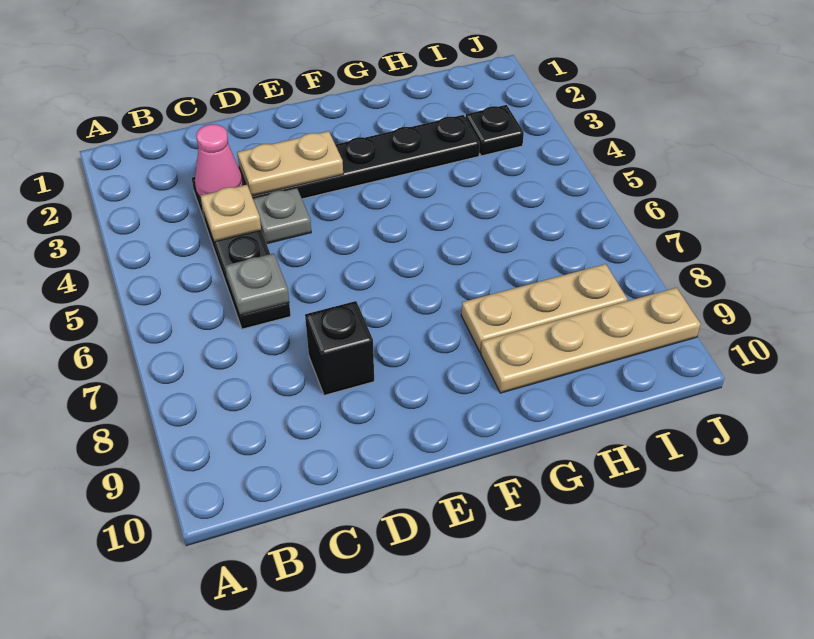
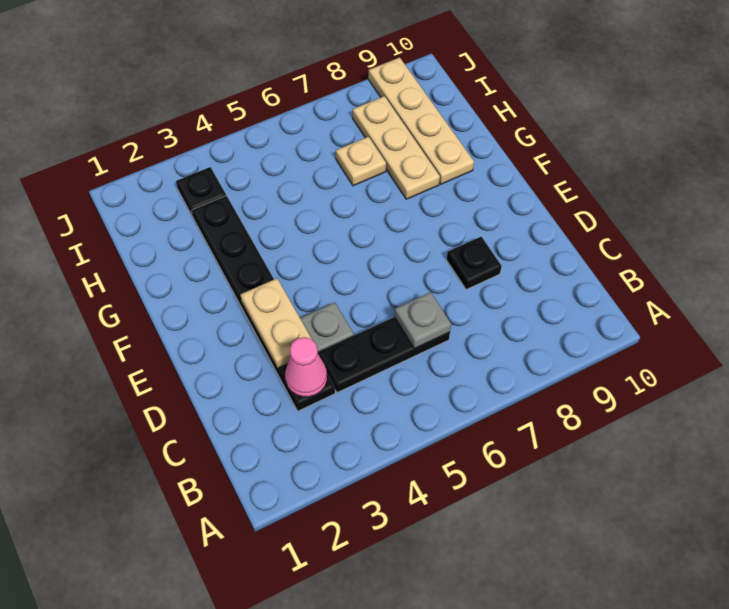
tan 1x1 plate [201,185,261,242] -> tan 1x1 plate moved to [336,137,386,186]
black 1x1 brick [305,301,374,395] -> black 1x1 plate [447,237,502,290]

